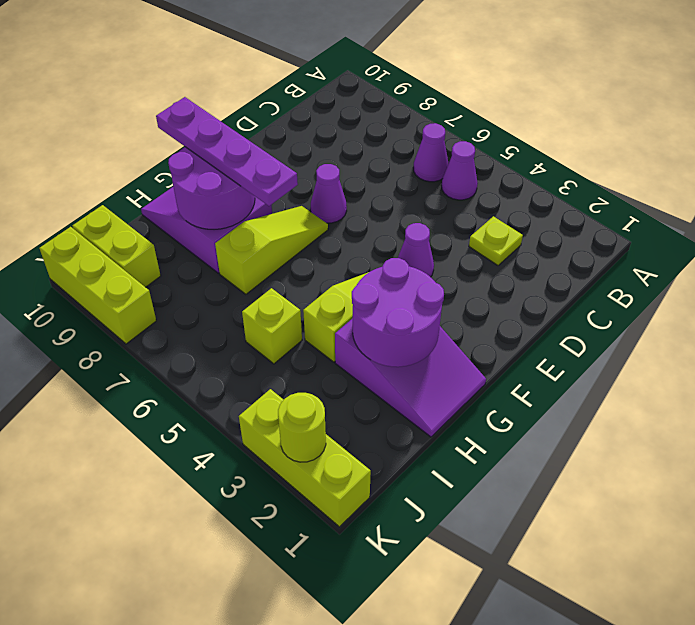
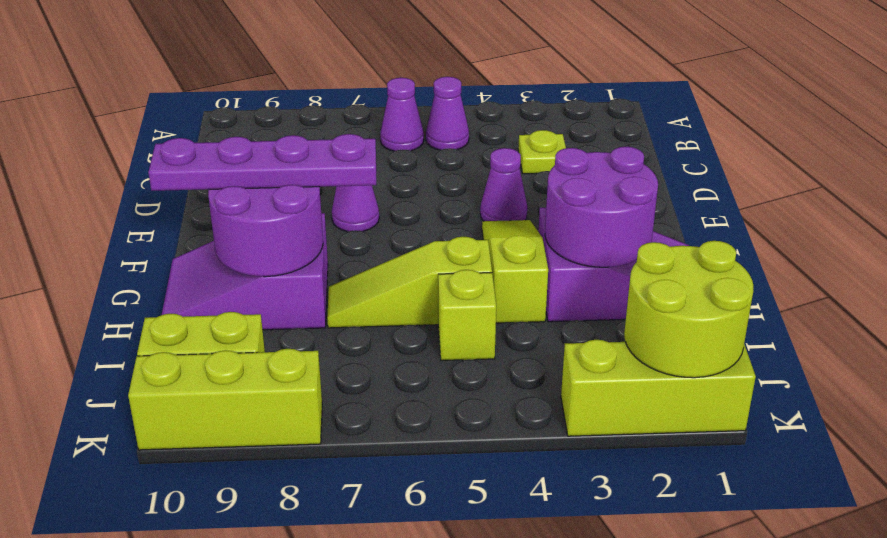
lime 1x3 slope [215,206,328,294] -> lime 1x3 slope turned to [327,237,492,328]
lime 1x1 round brick [278,393,326,462] -> lime 2x2 round brick [624,241,753,378]

